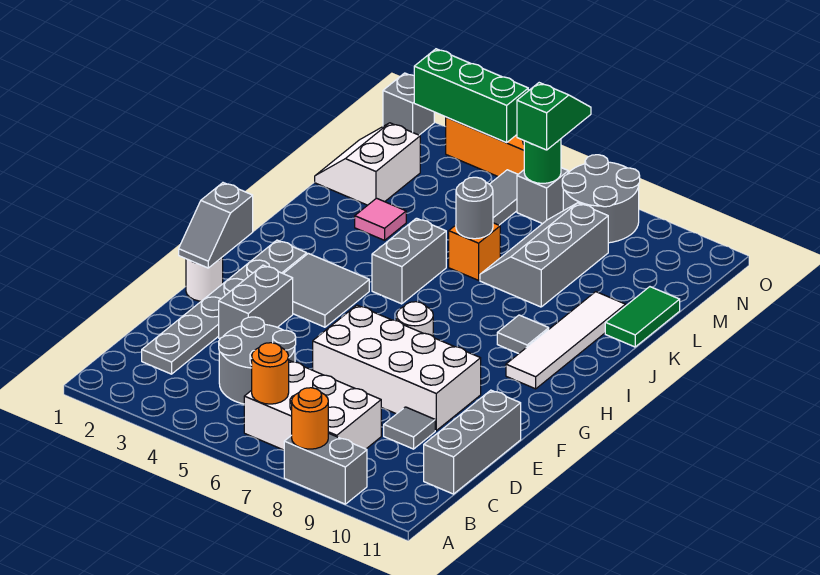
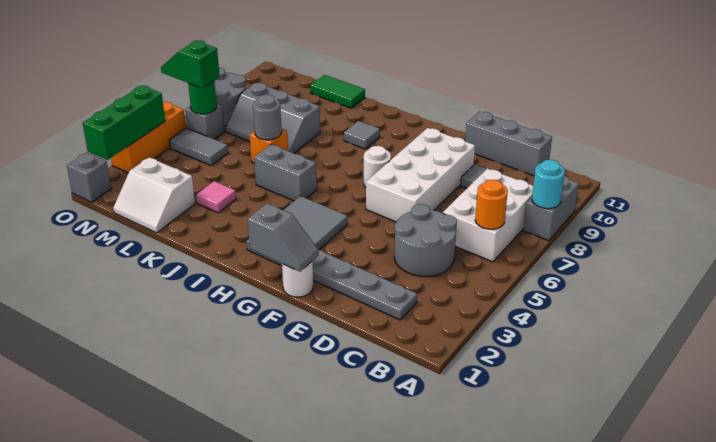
orange 1x1 round brick [292,388,328,449] -> cyan 1x1 round brick [532,160,565,209]
grey 1x2 brick [219,265,293,339] -> none
white 1x4 tile [506,292,626,389] -> none

